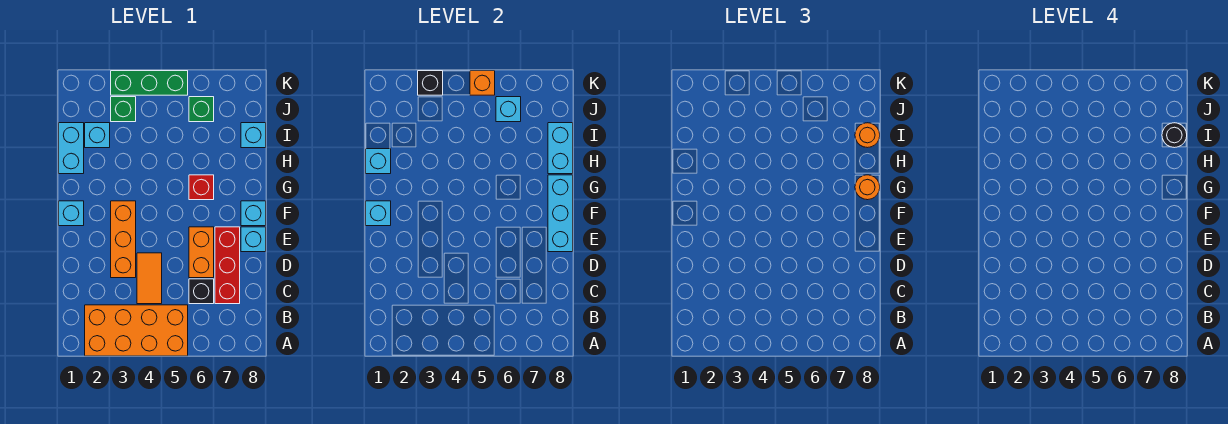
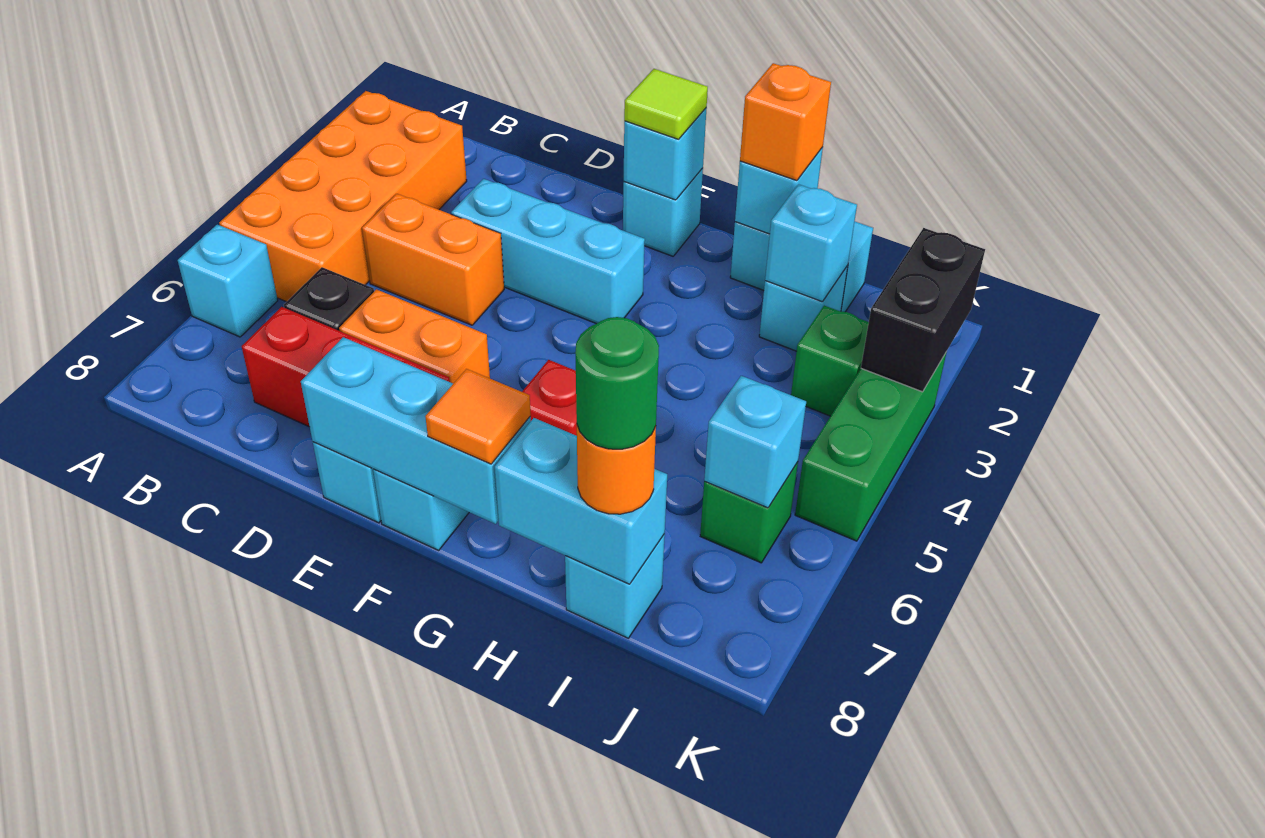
none -> cyan 1x1 brick [178,225,278,337]
orange 1x2 tile [137,253,162,304] -> orange 1x2 brick [362,194,504,325]
orange 1x3 brick [111,201,136,278] -> cyan 1x3 brick [451,179,645,324]
none -> lime 1x1 tile [624,69,708,139]
orange 1x1 round brick [855,175,880,200] -> orange 1x1 tile [425,369,531,464]
none -> cyan 1x1 brick [765,184,857,302]
black 1x1 round brick [1162,123,1187,148] -> green 1x1 round brick [575,317,659,449]
black 1x1 brick [418,71,443,95] -> black 1x2 brick [861,228,985,392]
orange 1x1 brick [470,71,495,95] -> orange 1x1 brick moved to [740,63,831,181]

